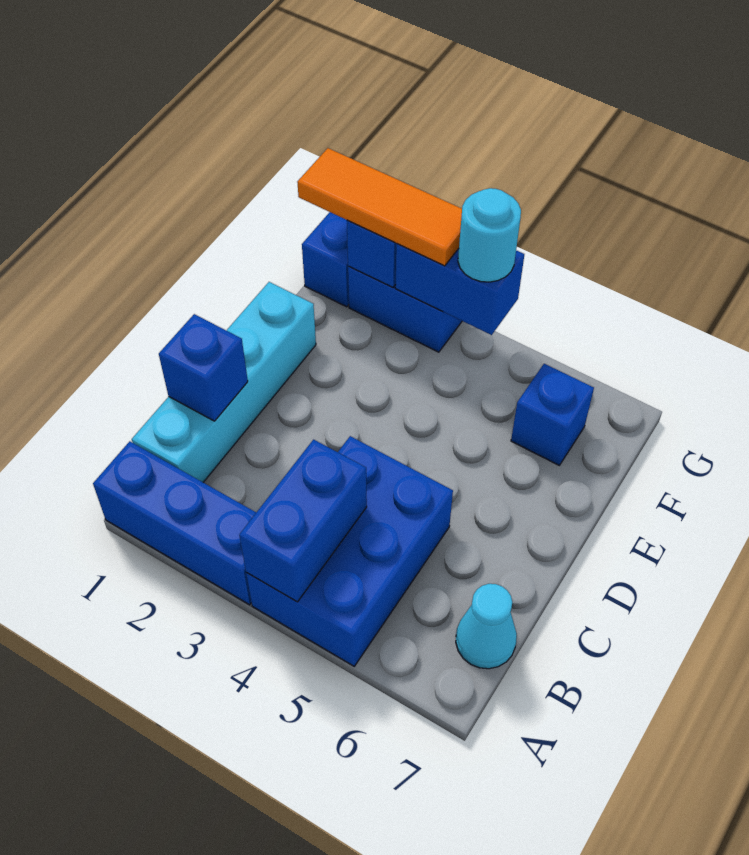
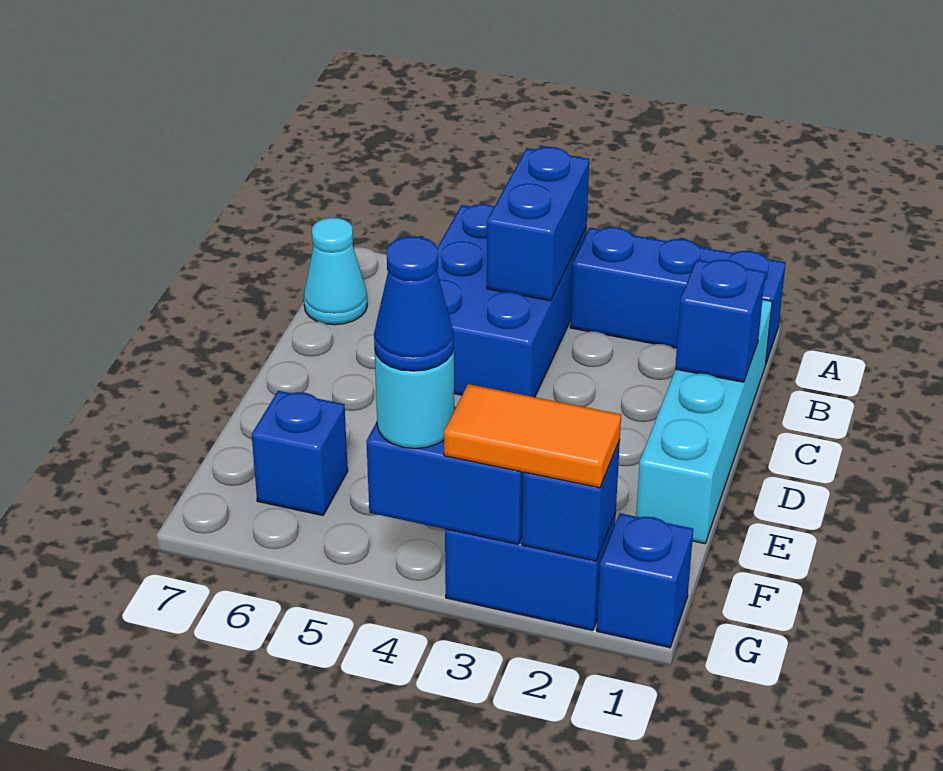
orange 1x3 tile [297,148,462,266] -> orange 1x2 tile [444,384,621,488]
none -> blue 1x1 cone [374,236,454,371]

